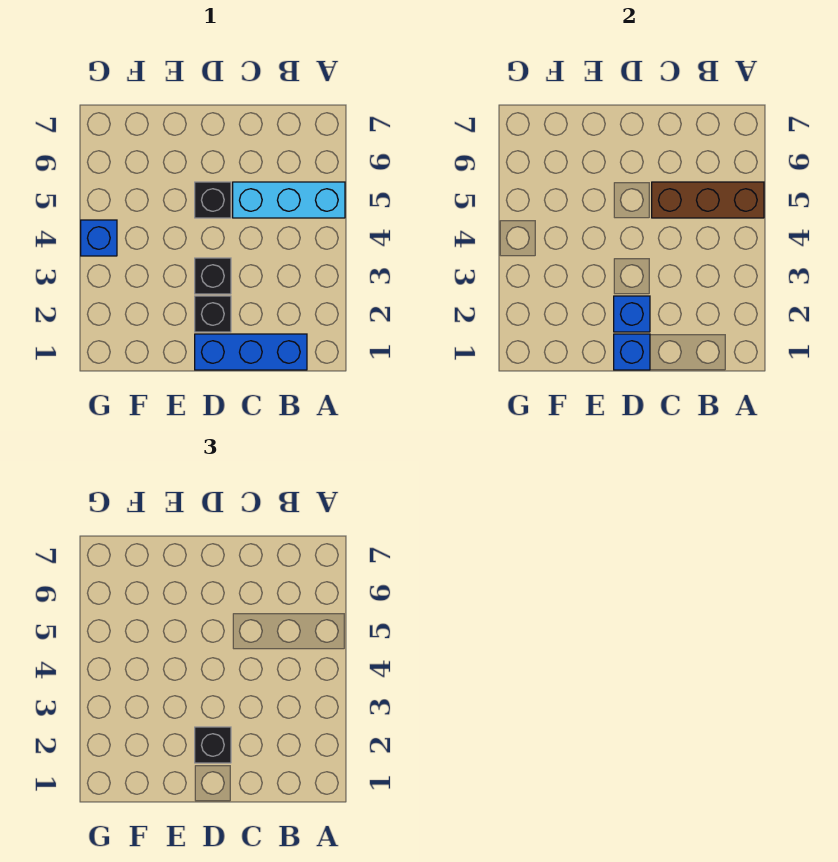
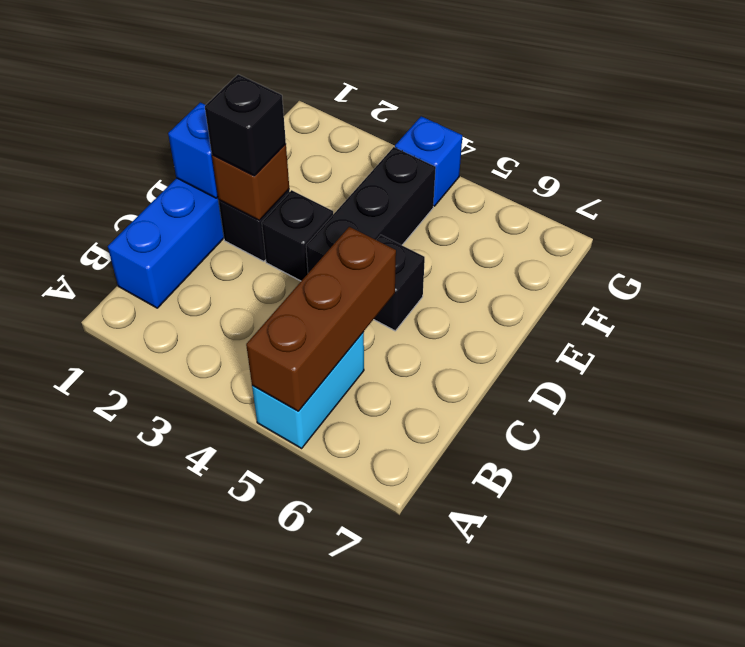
cyan 1x3 brick [233,182,345,218] -> cyan 1x2 brick [252,332,364,448]
blue 1x1 brick [614,296,650,332] -> brown 1x1 brick [212,144,289,221]
none -> black 1x3 brick [306,147,436,273]

